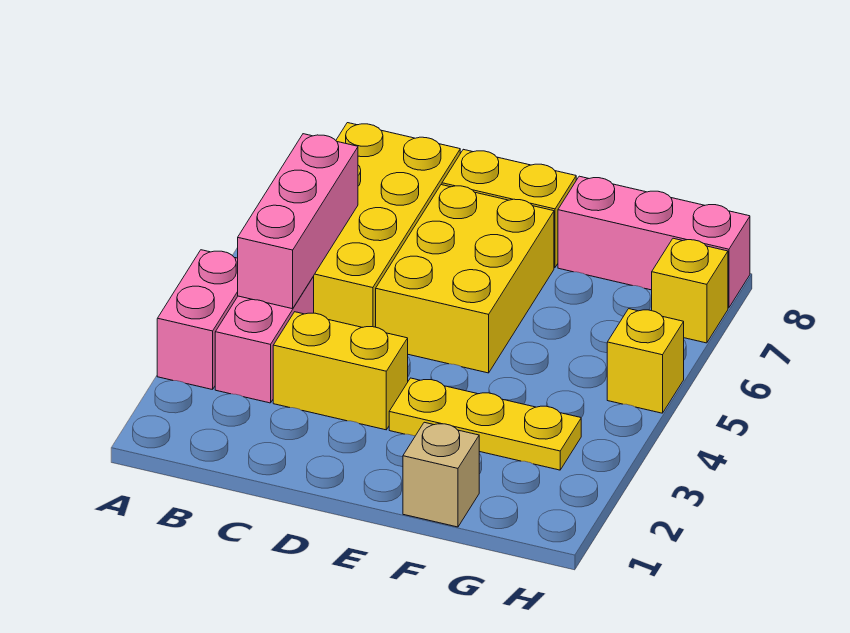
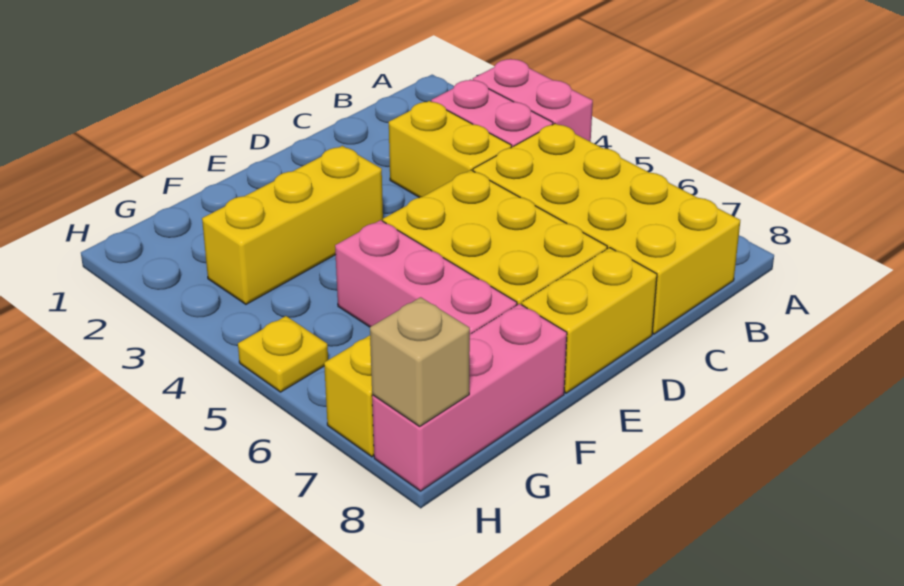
pink 1x3 brick [238,134,358,309] -> pink 1x3 brick moved to [335,220,517,334]
yellow 1x2 brick [273,312,408,430] -> yellow 1x2 brick turned to [389,101,512,198]
yellow 1x3 plate [389,378,581,470] -> yellow 1x3 brick [202,146,383,304]
tan 1x1 brick [403,422,479,527] -> tan 1x1 brick moved to [370,297,470,426]
yellow 1x1 brick [607,309,684,413] -> yellow 1x1 plate [238,316,328,392]

